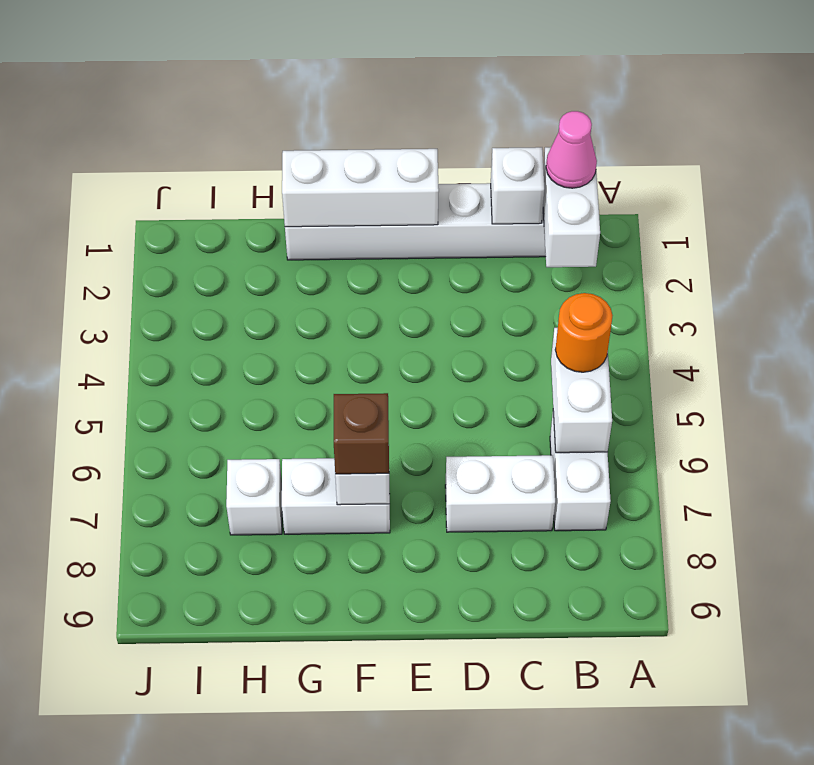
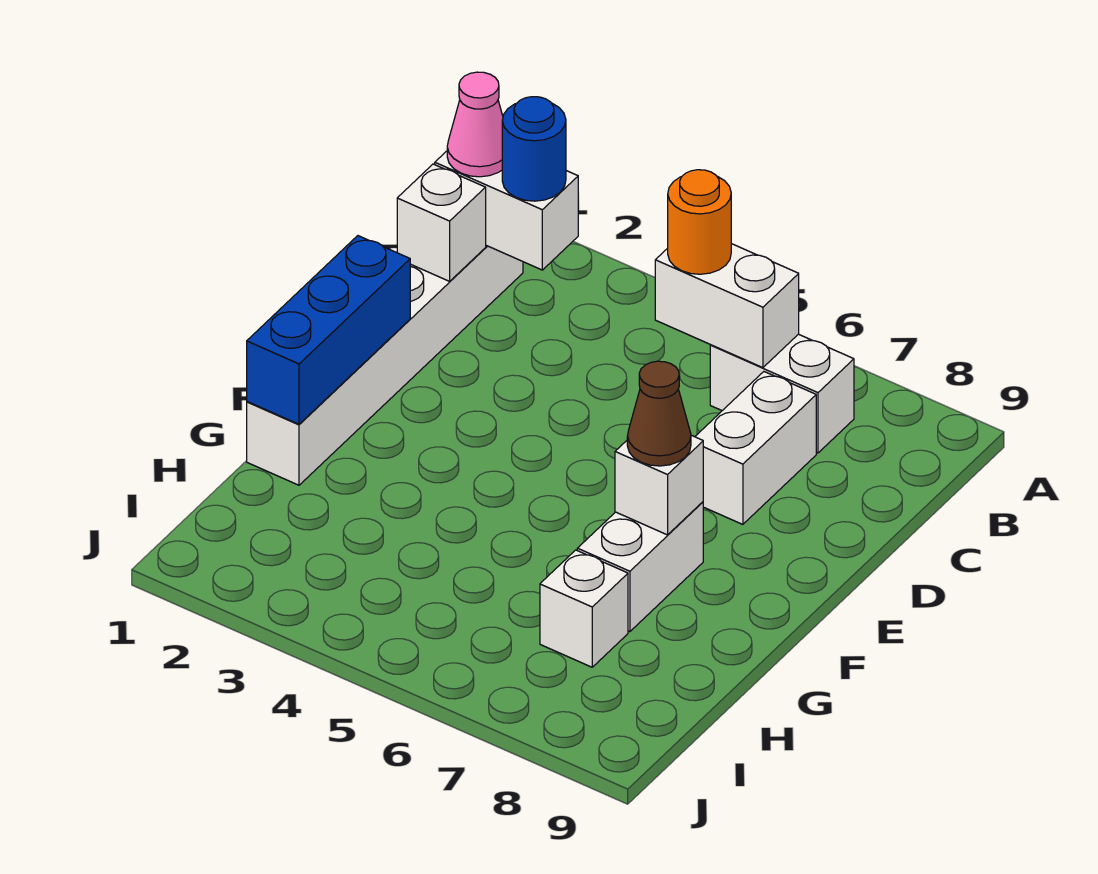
none -> blue 1x1 round brick [502,97,566,201]
white 1x3 brick [282,149,439,227] -> blue 1x3 brick [247,236,410,424]
brown 1x1 brick [334,393,389,474] -> brown 1x1 cone [627,361,691,466]

